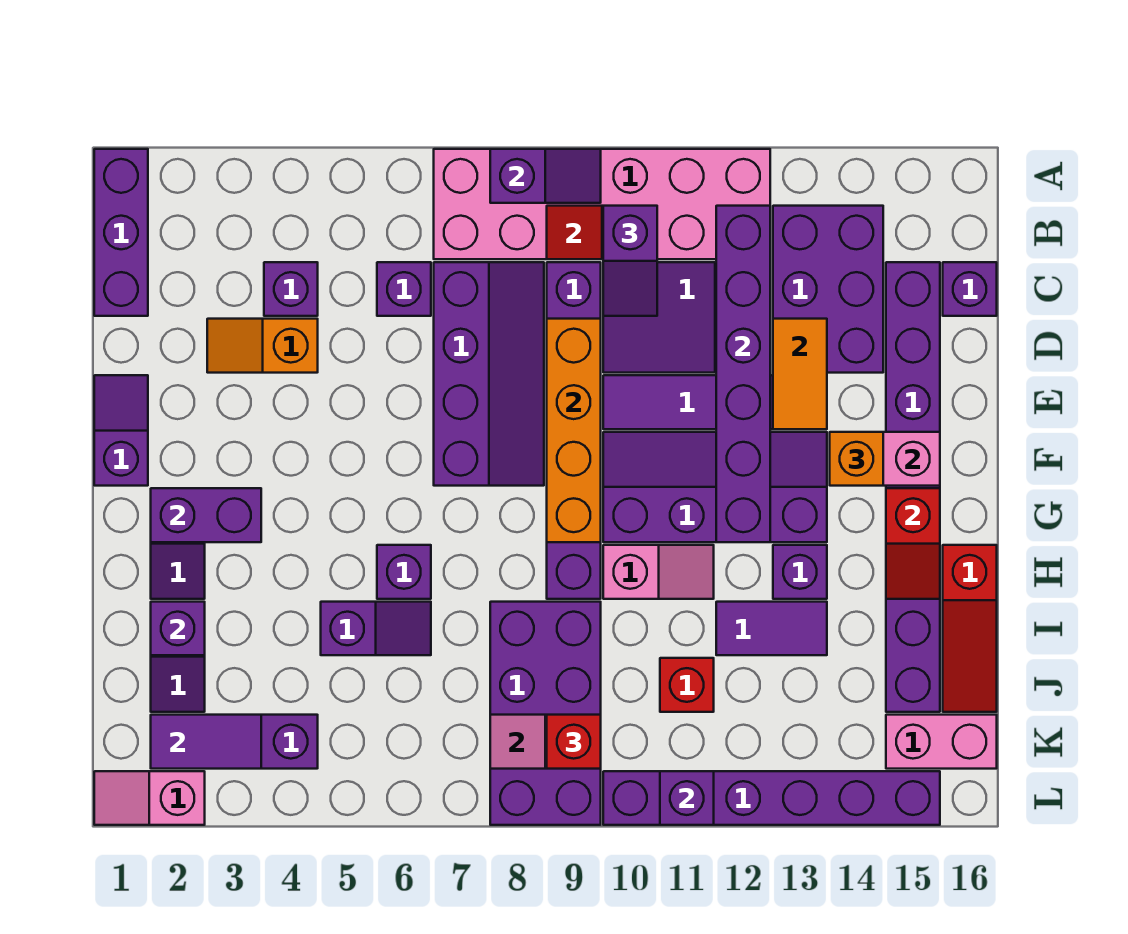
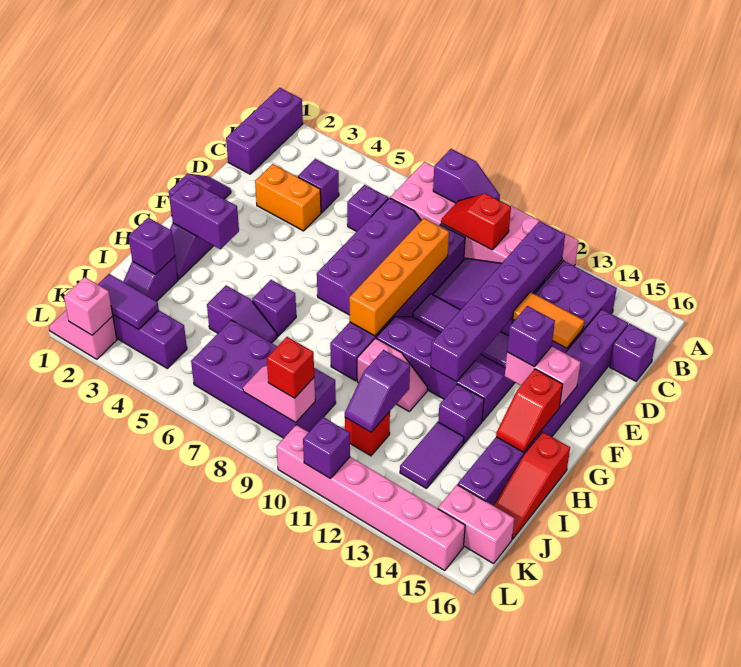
purple 1x2 slope [603,206,657,316] -> purple 1x2 slope moved to [345,350,410,432]
orange 1x2 slope [207,319,318,373] -> orange 1x2 brick [255,164,321,231]
orange 1x2 tile [773,319,827,429] -> orange 1x2 tile turned to [513,292,584,348]
orange 1x1 brick [830,432,883,486] -> purple 1x1 brick [507,306,555,366]
purple 2x4 brick [490,602,601,825] -> purple 2x4 brick turned to [191,320,336,438]
purple 1x2 tile [716,602,827,655] -> purple 1x2 tile turned to [400,422,464,489]
none -> pink 1x1 brick [64,277,113,335]
purple 1x6 brick [603,771,940,825] -> pink 1x6 brick [277,425,465,571]

